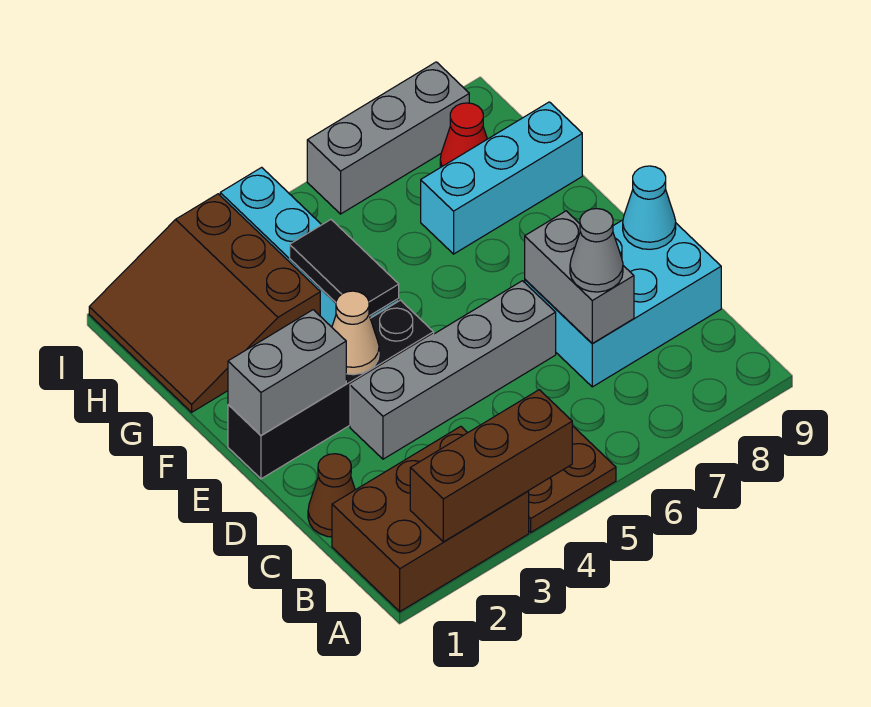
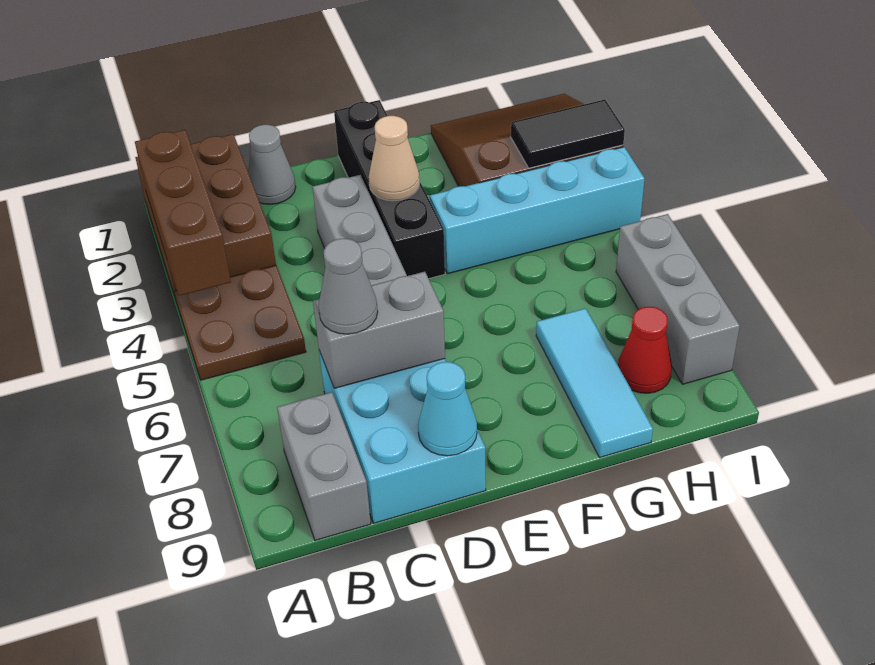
brown 1x1 cone [308,454,355,537] -> grey 1x1 cone [248,125,296,204]
grey 1x2 brick [228,310,346,435] -> grey 1x2 brick moved to [277,392,371,540]
black 1x2 tile [290,220,399,316] -> black 1x2 tile moved to [511,100,625,168]
cyan 1x3 brick [421,102,582,254] -> cyan 1x3 tile [536,308,653,458]

